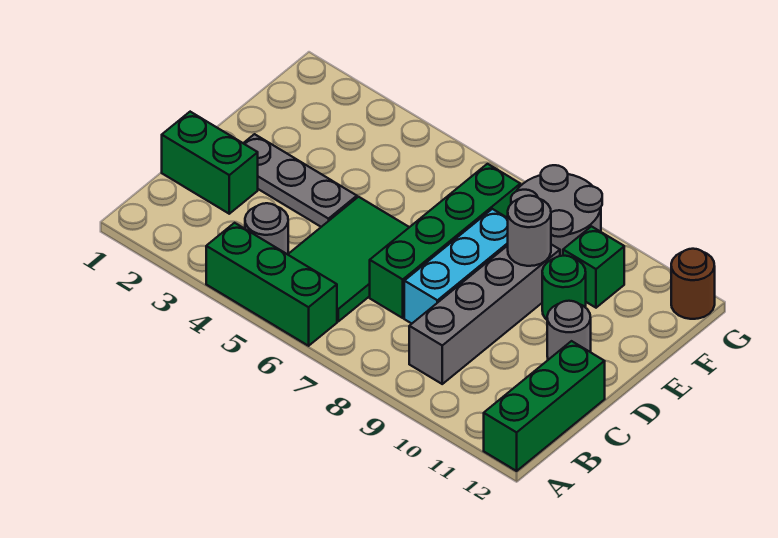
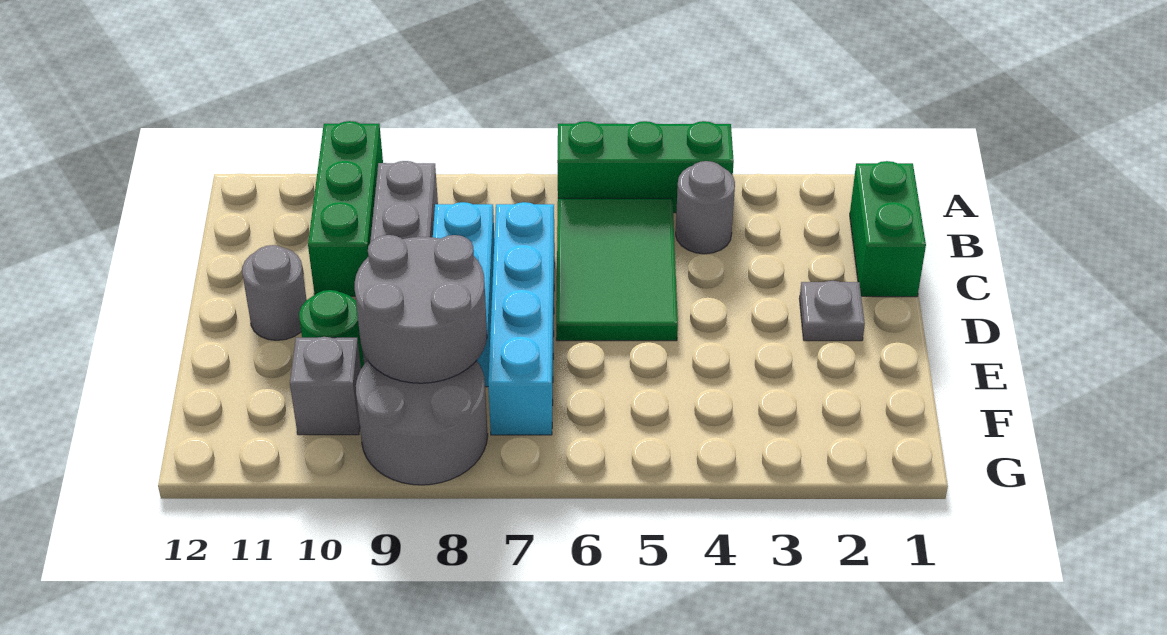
green 1x3 brick [484,341,605,471] -> green 1x3 brick moved to [308,121,383,296]
green 1x2 brick [162,112,258,214] -> green 1x2 brick turned to [850,161,926,297]
green 1x4 brick [370,164,520,318] -> cyan 1x4 brick [488,202,555,435]
grey 1x3 plate [243,134,357,227] -> grey 1x1 plate [799,281,865,341]
grey 1x1 round brick [508,196,551,266] -> grey 2x2 round brick [355,235,487,383]
green 1x1 brick [563,226,624,308] -> grey 1x1 brick [290,337,361,435]
brown 1x1 round brick [671,249,715,319] -> none

